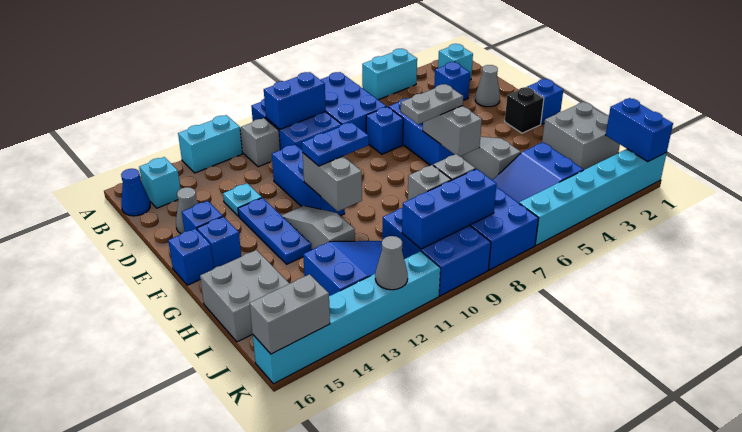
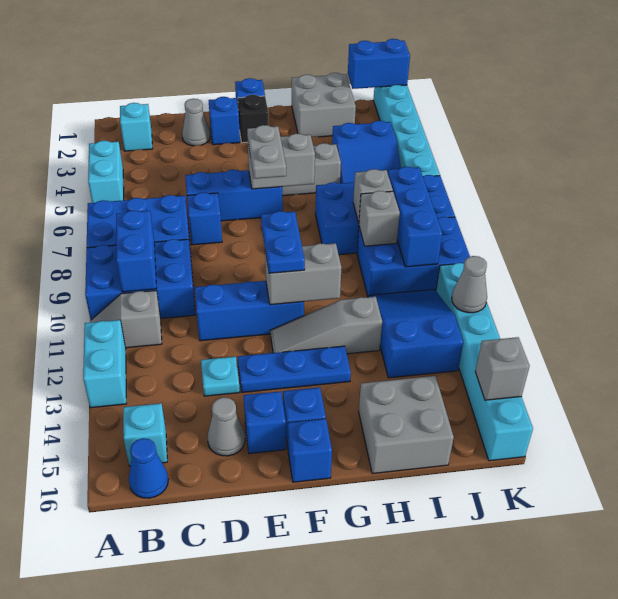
blue 1x1 brick [434,62,470,101] -> blue 1x1 brick moved to [209,97,240,145]
grey 1x2 brick [249,274,330,354] -> grey 1x1 brick [475,337,530,400]

